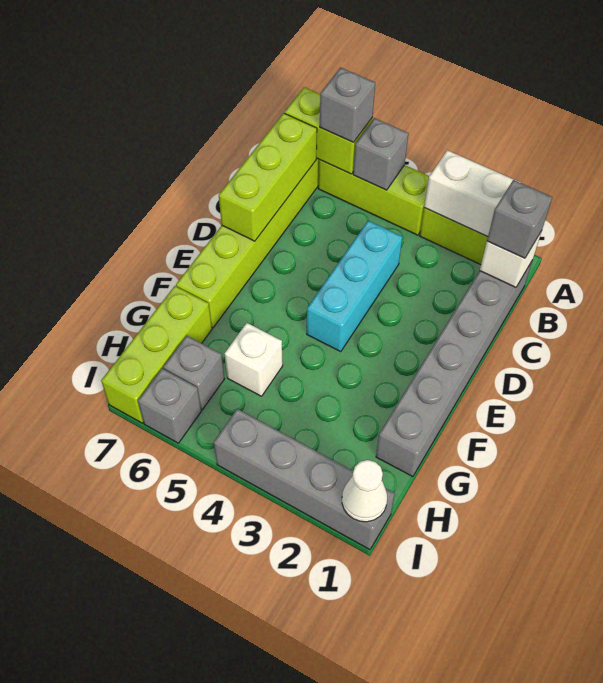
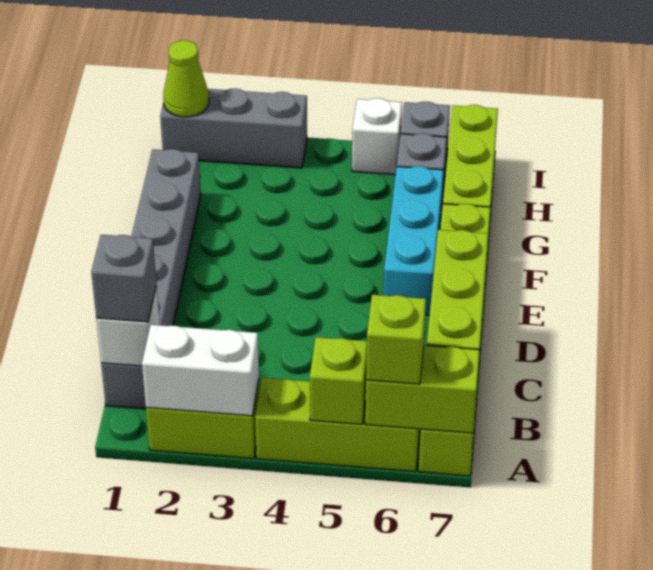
grey 1x1 brick [353,118,409,190] -> lime 1x1 brick [310,337,367,424]
grey 1x1 brick [320,68,375,142] -> lime 1x1 brick [366,295,426,384]
cyan 1x3 brick [307,221,402,352] -> cyan 1x3 brick moved to [383,166,444,315]
white 1x1 brick [225,323,283,396] -> white 1x1 brick moved to [352,98,402,175]
grey 1x4 brick [214,409,395,550] -> grey 1x3 brick [160,89,307,168]
white 1x1 cone [342,460,387,522] -> lime 1x1 cone [163,40,209,117]

